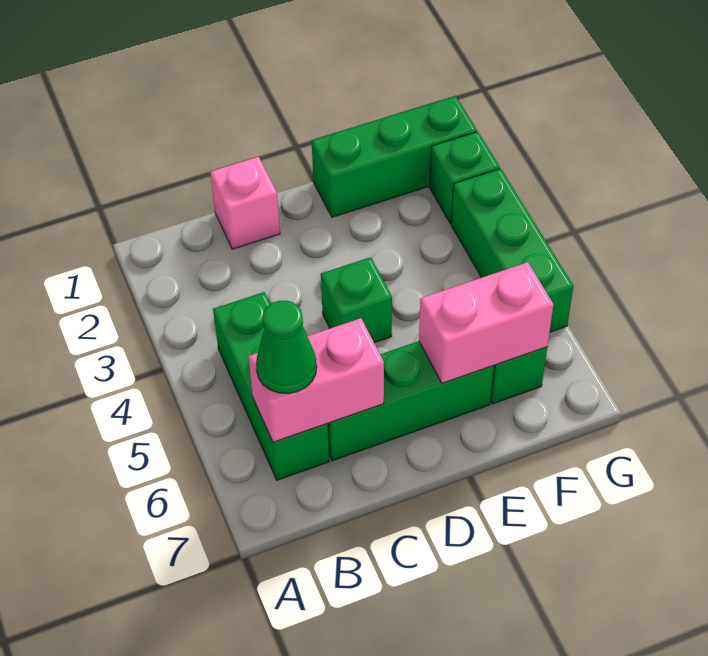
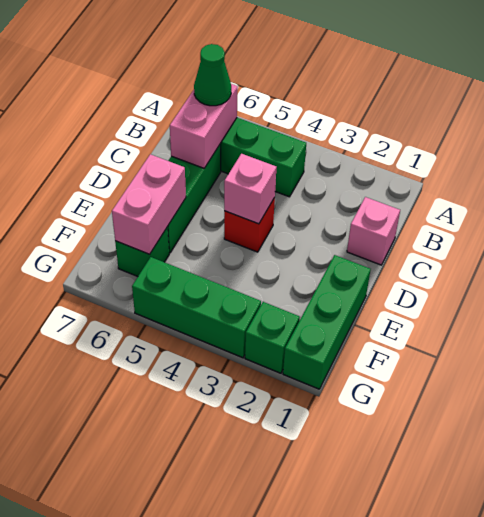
green 1x1 brick [321,257,392,343] -> red 1x1 brick [224,198,275,252]
none -> pink 1x1 brick [224,154,277,224]

